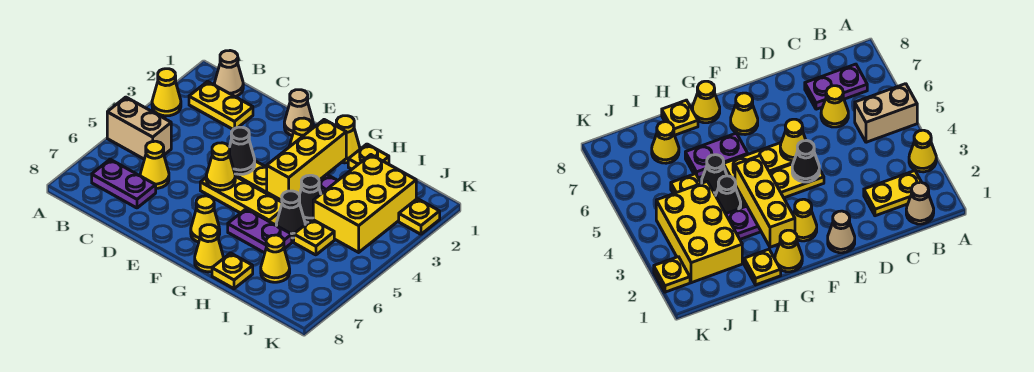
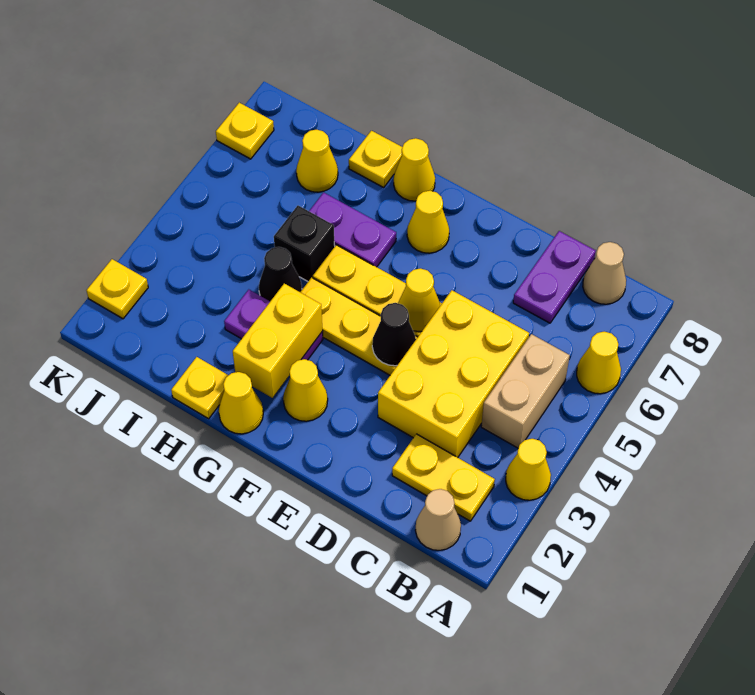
tan 1x2 brick [107,97,171,159] -> tan 1x2 brick turned to [481,334,570,448]
purple 1x2 plate [92,159,156,208] -> purple 1x2 plate turned to [513,231,596,323]
yellow 1x1 cone [140,141,169,189] -> yellow 1x1 cone moved to [577,332,621,394]
tan 1x1 cone [284,90,313,135] -> tan 1x1 cone moved to [583,242,626,304]
yellow 1x3 brick [267,120,346,200] -> yellow 1x2 brick [233,284,323,398]
black 1x1 cone [276,191,305,238] -> black 1x1 brick [274,206,335,281]
yellow 2x3 brick [313,155,416,252] -> yellow 2x3 brick moved to [378,290,529,458]
yellow 1x1 plate [294,219,334,255] -> yellow 1x1 plate moved to [216,103,274,159]

